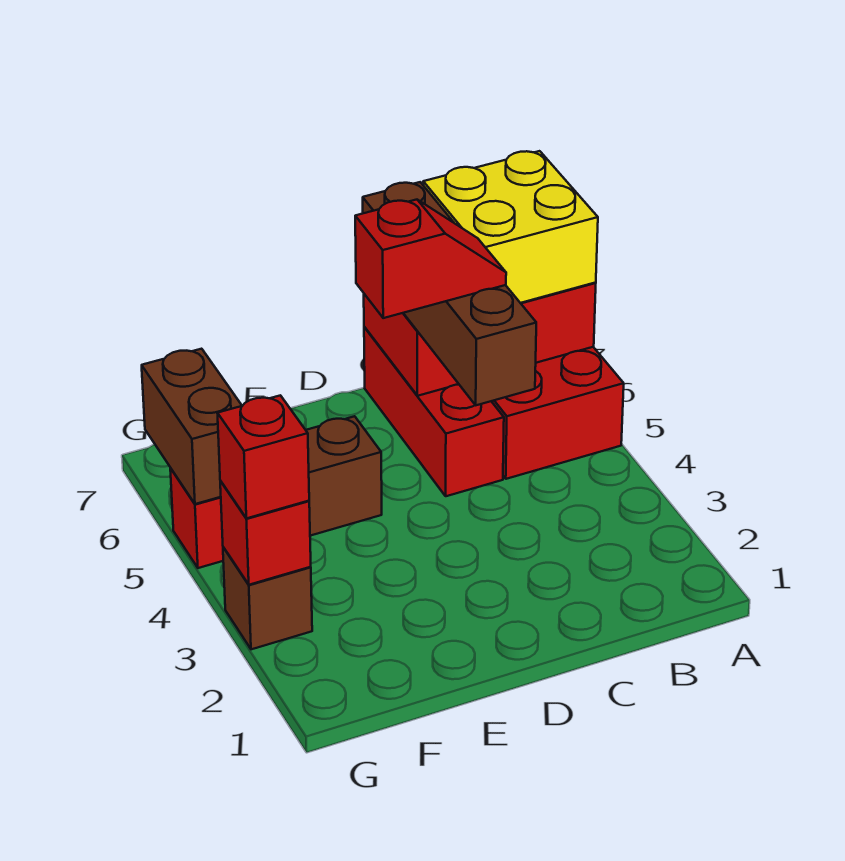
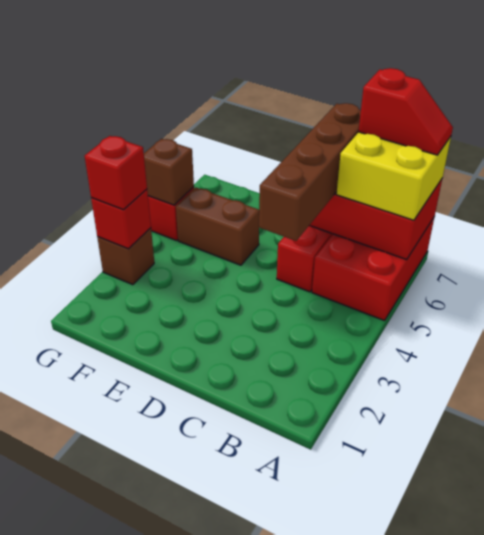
red 1x2 slope [355,200,506,318] -> red 1x2 slope moved to [358,68,453,155]
brown 1x2 brick [142,349,242,504] -> brown 1x1 brick [144,139,194,205]

